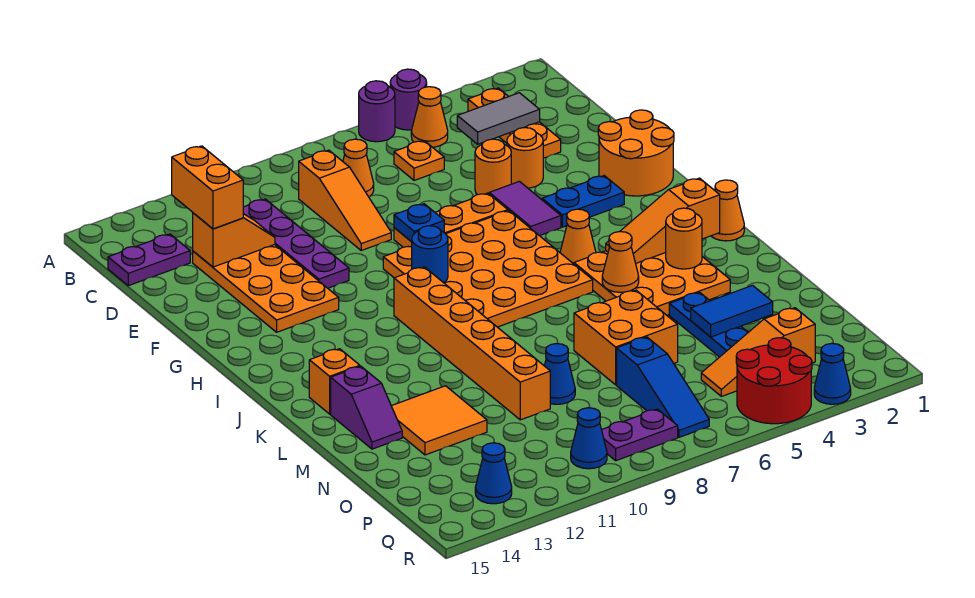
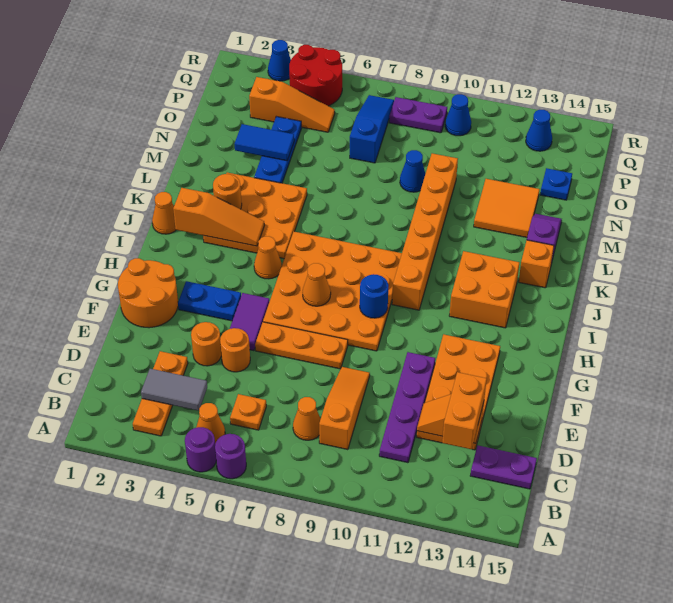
blue 1x1 plate [394,204,444,242] -> blue 1x1 plate moved to [540,168,572,200]
orange 1x1 cone [602,232,639,292] -> orange 1x1 cone moved to [302,263,331,306]
orange 2x2 brick [574,290,678,385] -> orange 2x2 brick moved to [449,251,519,328]

